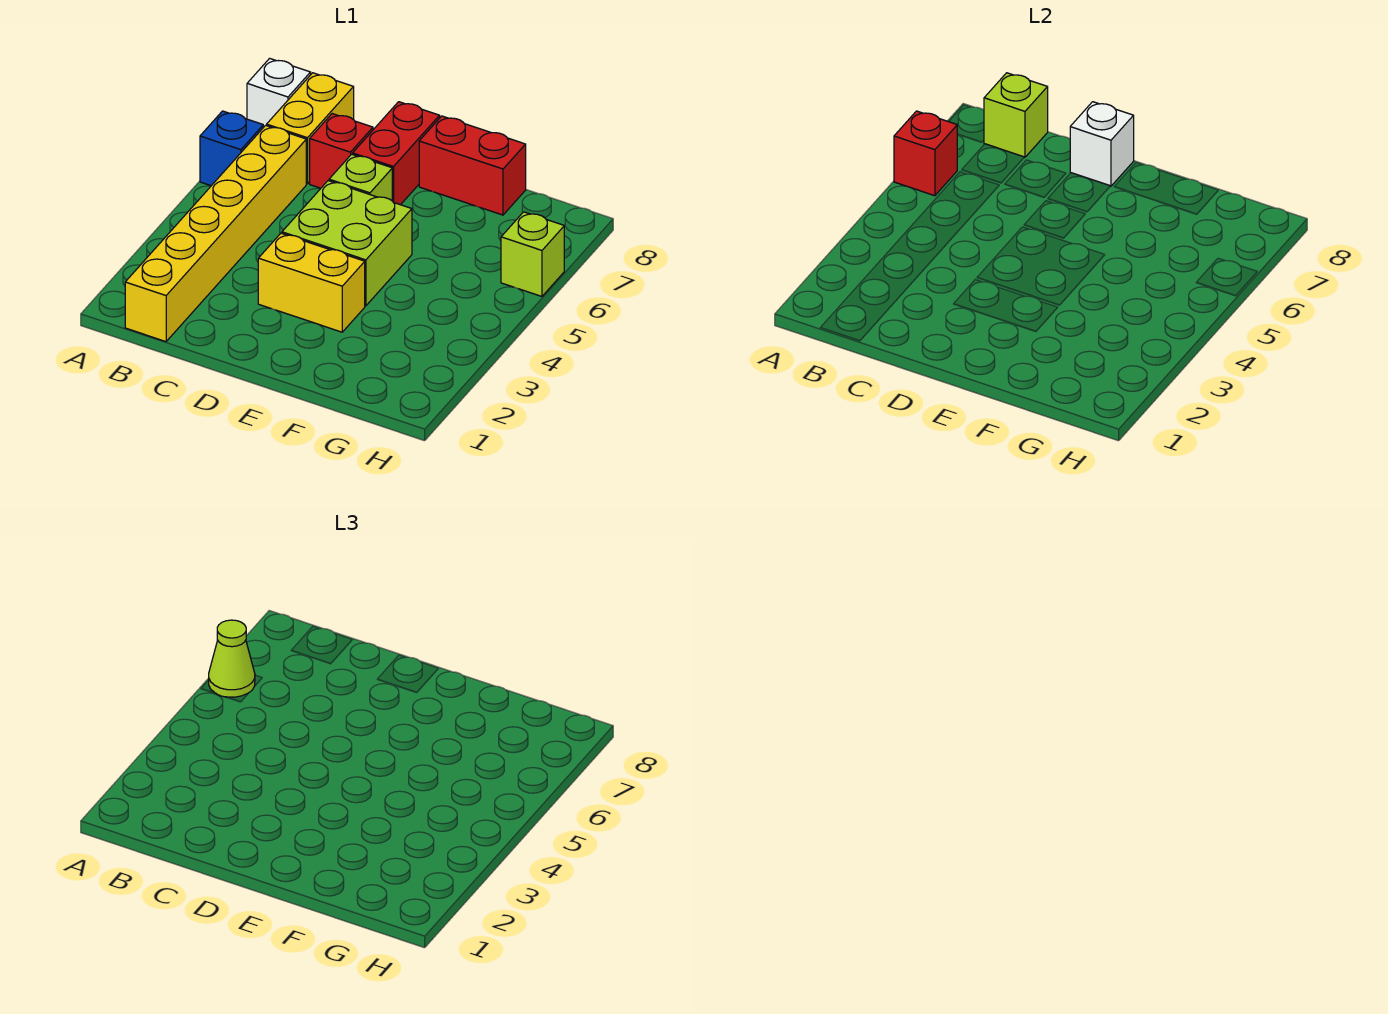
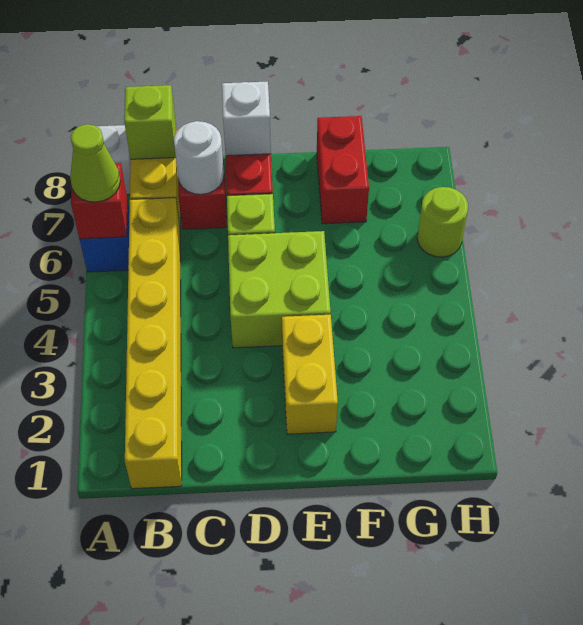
none -> white 1x1 round brick [174,121,224,194]
yellow 1x2 brick [258,233,365,332] -> yellow 1x2 brick turned to [282,315,338,434]
red 1x2 brick [419,116,526,215] -> red 1x2 brick turned to [317,116,369,224]
lime 1x1 brick [501,212,564,296] -> lime 1x1 round brick [417,187,468,257]

